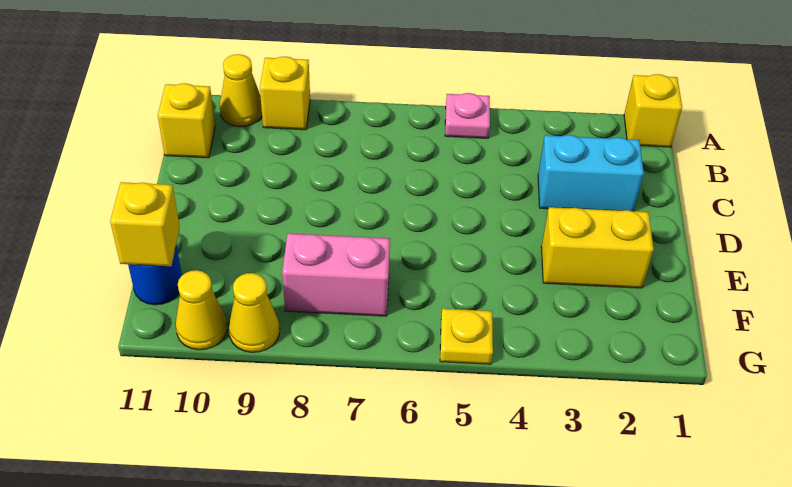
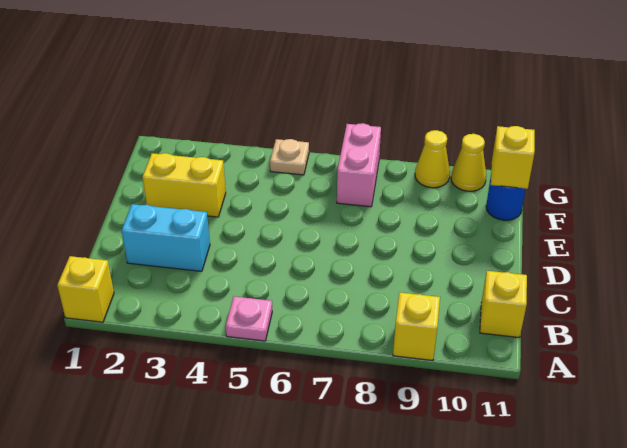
yellow 1x1 cone [220,54,262,127] -> none
pink 1x2 brick [282,233,390,316] -> pink 1x2 brick turned to [337,123,381,207]
yellow 1x1 plate [440,309,493,364] -> tan 1x1 plate [270,139,309,175]

